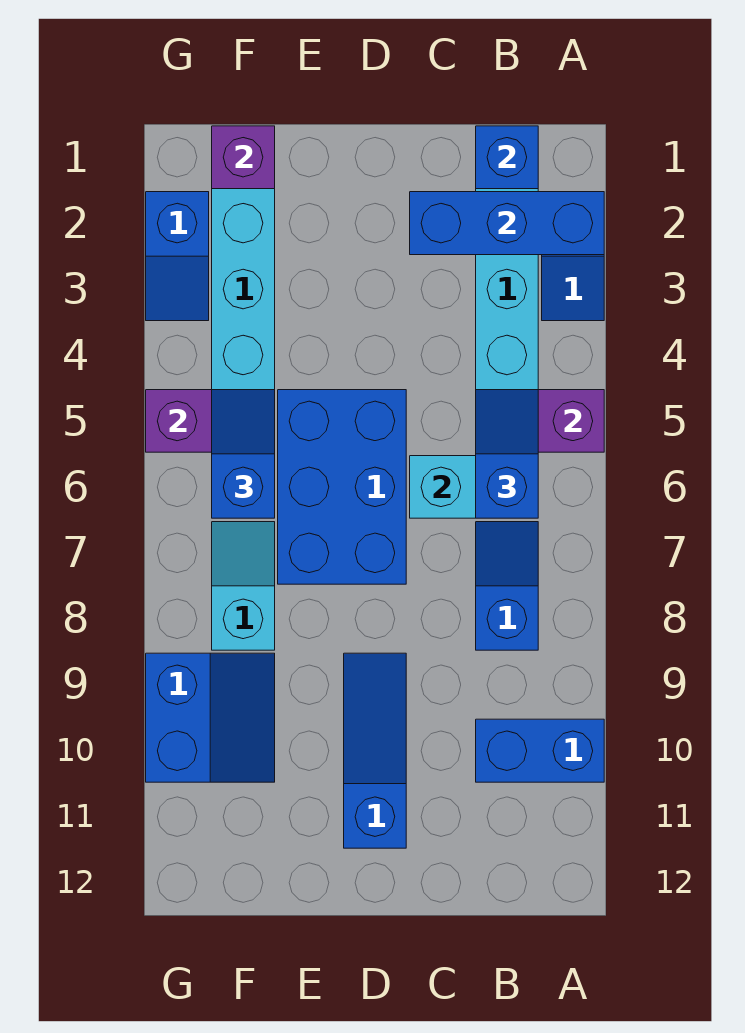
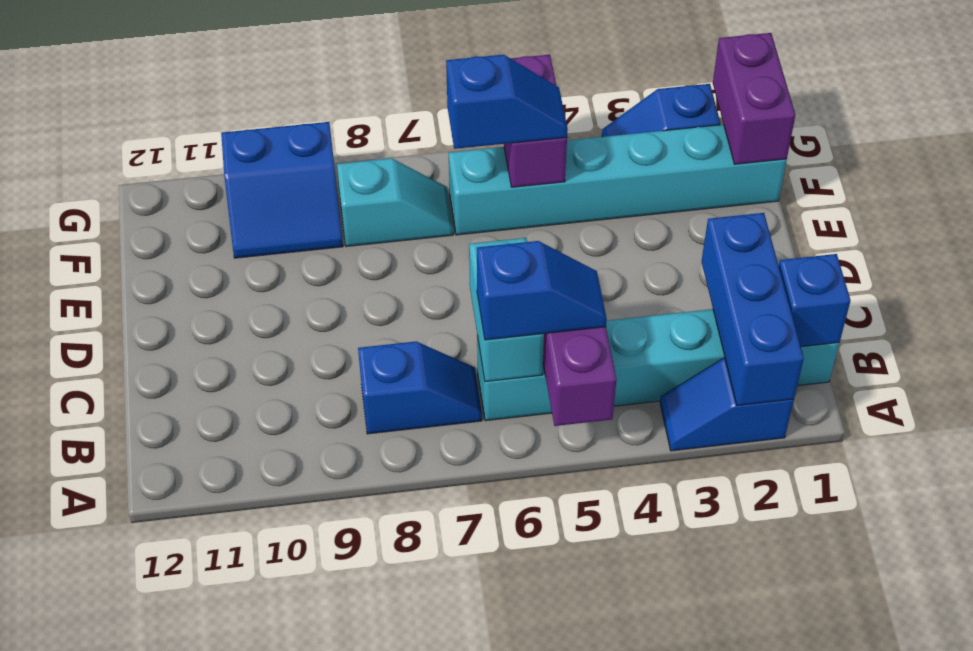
blue 1x2 brick [476,719,604,782] -> none
blue 2x3 brick [278,390,406,584] -> none
blue 1x3 slope [344,653,406,848] -> none
purple 1x1 brick [212,126,275,189] -> purple 1x2 brick [713,33,795,164]

